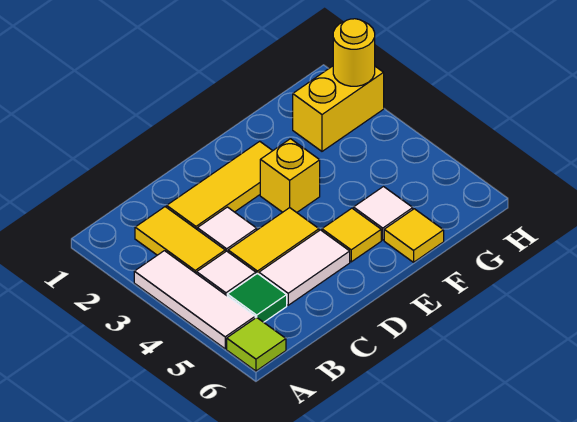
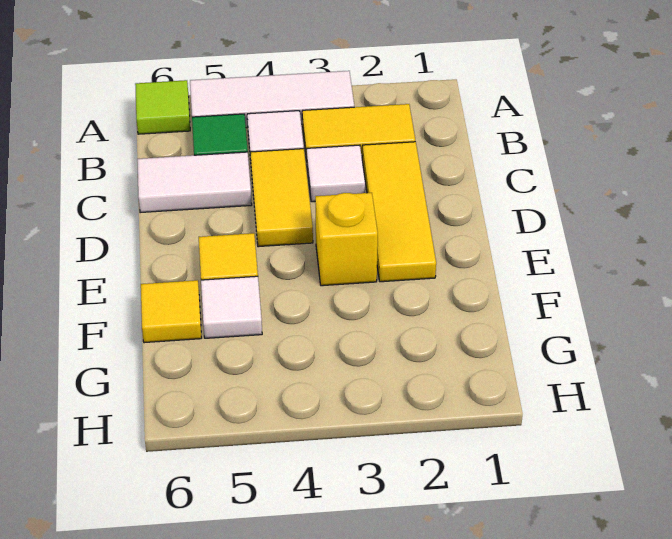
white 1x2 tile [259,230,350,305] -> white 1x2 tile turned to [137,152,252,213]
yellow 1x2 brick [293,66,384,151] -> none
yellow 1x1 round brick [333,19,375,86] -> none

